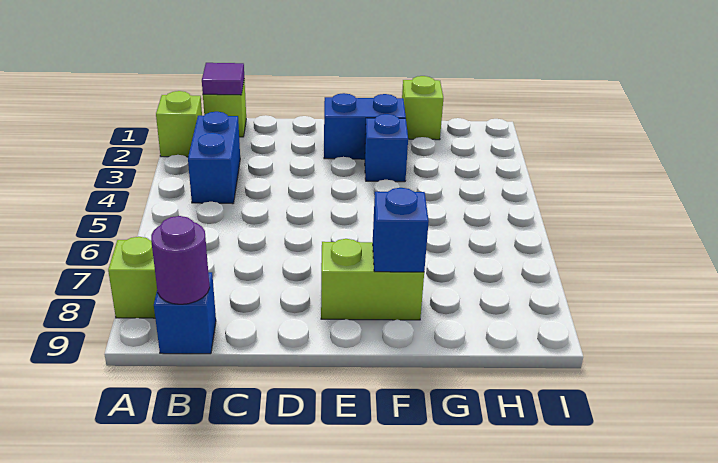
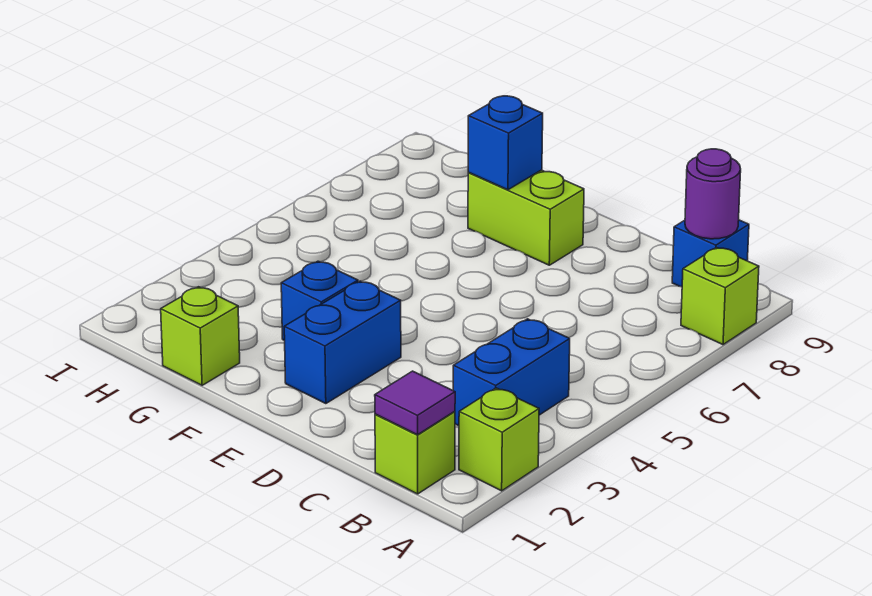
blue 1x2 brick [324,93,406,159] -> blue 1x2 brick turned to [284,281,401,404]

